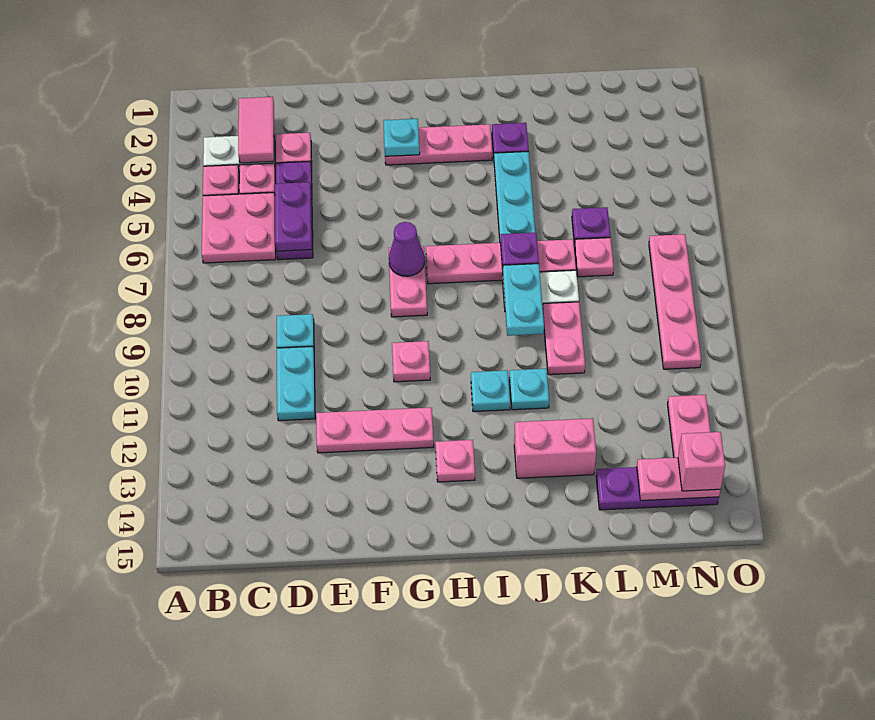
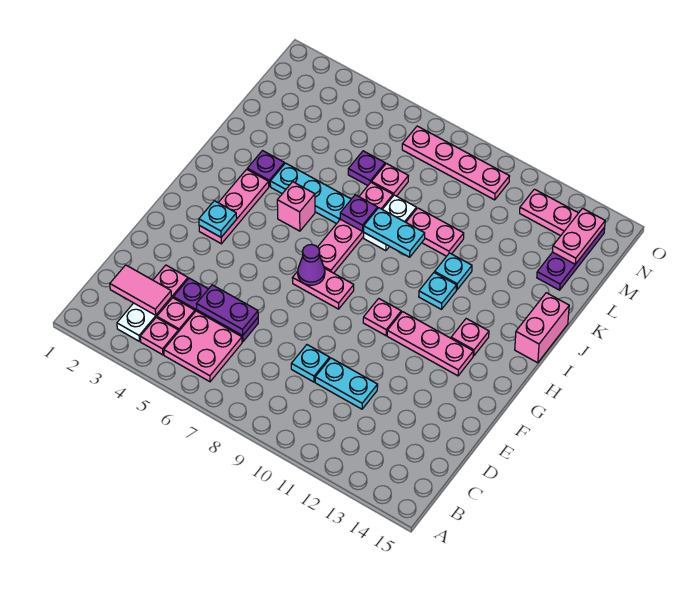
pink 1x3 plate [316,408,434,453] -> pink 1x3 plate turned to [387,312,473,376]
pink 1x2 brick [514,418,596,478] -> pink 1x2 brick moved to [515,293,569,363]
pink 1x1 brick [678,432,725,491] -> pink 1x1 brick moved to [277,182,315,231]

